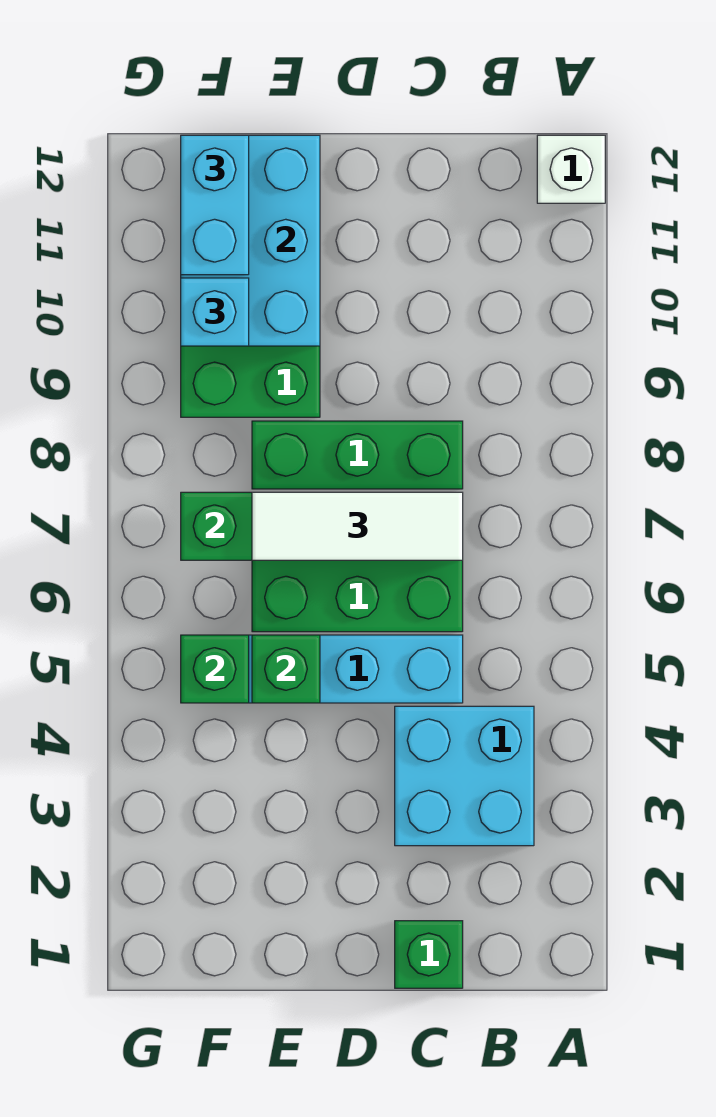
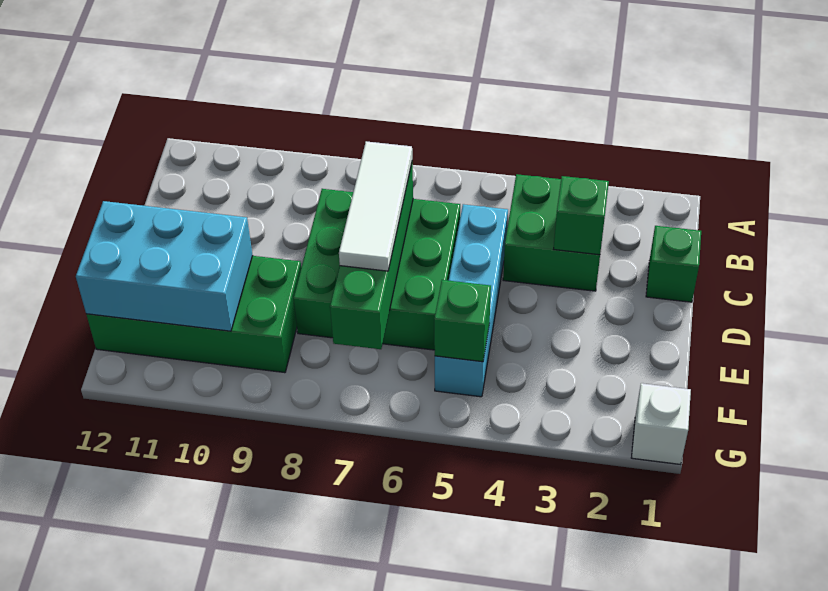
white 1x1 brick [537,135,605,203] -> white 1x1 brick moved to [631,383,691,465]
cyan 2x2 brick [395,706,534,846] -> green 2x2 brick [503,174,600,291]
green 1x1 brick [252,635,320,703] -> green 1x1 brick moved to [554,176,609,255]
cyan 1x1 brick [181,278,249,346] -> none
cyan 1x2 brick [181,135,249,275] -> none

